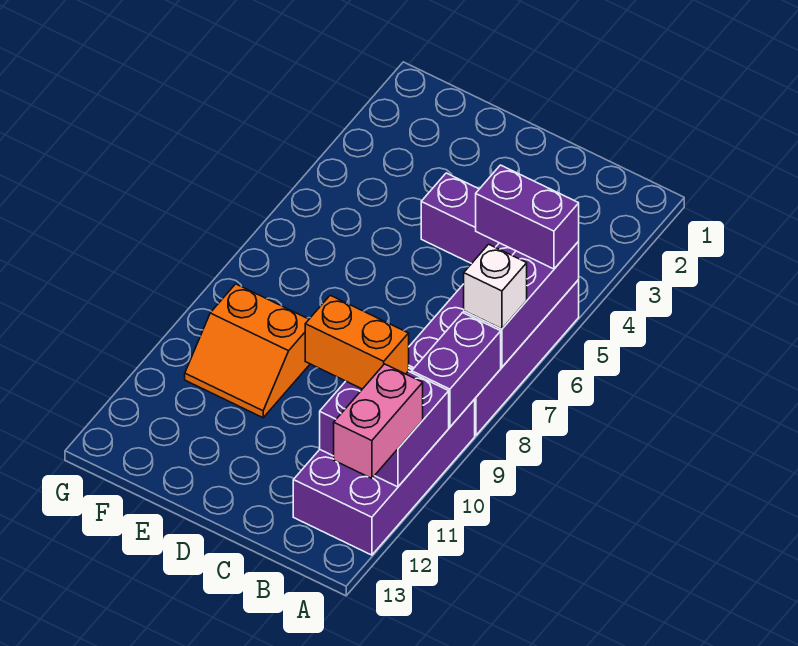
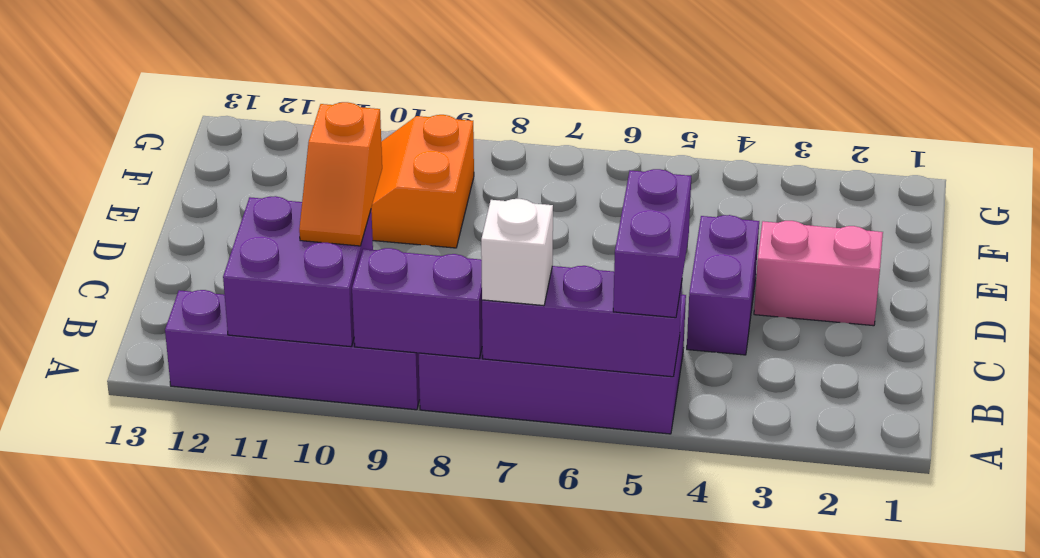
purple 2x4 brick [293,368,475,555] -> purple 1x4 brick [165,290,420,410]
pink 1x2 brick [334,364,423,478] -> pink 1x2 brick moved to [754,221,883,326]
orange 1x2 brick [305,295,409,389] -> orange 1x2 slope [299,102,382,246]

